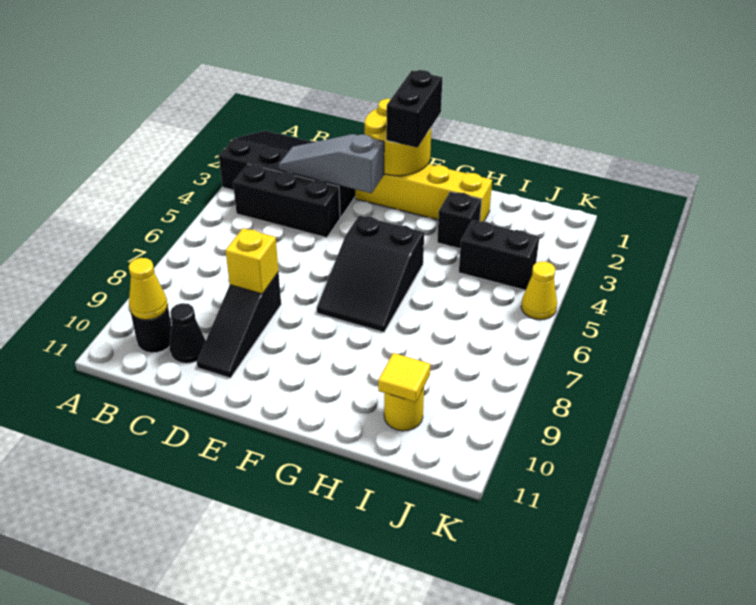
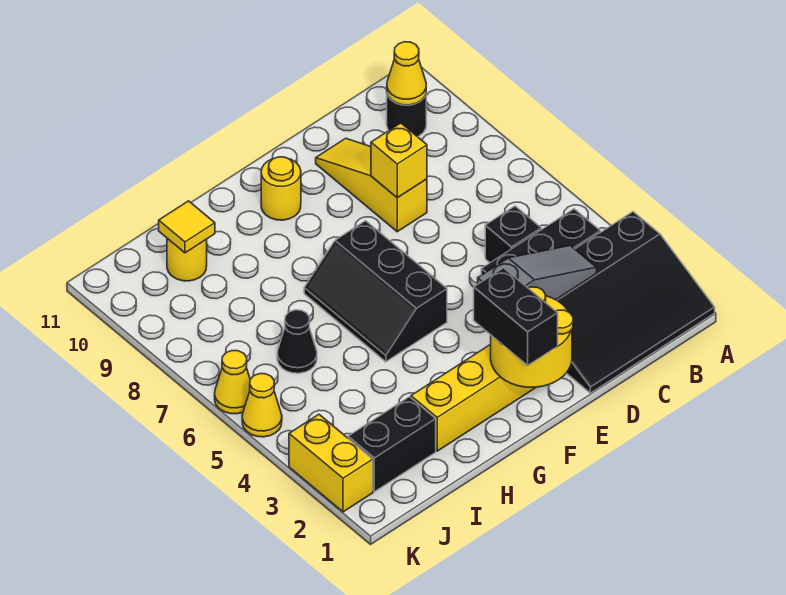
black 1x1 cone [169,303,206,363] -> black 1x1 cone moved to [277,310,317,373]
black 1x3 slope [197,272,281,378] -> yellow 1x3 slope [316,138,427,232]
black 2x3 slope [317,215,424,332] -> black 2x3 slope turned to [304,221,447,362]
none -> yellow 1x1 round brick [261,157,301,220]
black 1x1 brick [437,192,482,249] -> black 1x1 brick moved to [485,206,541,263]
black 1x2 brick [459,220,539,290] -> black 1x2 brick moved to [348,397,436,492]
none -> yellow 1x2 brick [289,414,373,512]
none -> yellow 1x1 cone [215,351,250,414]

